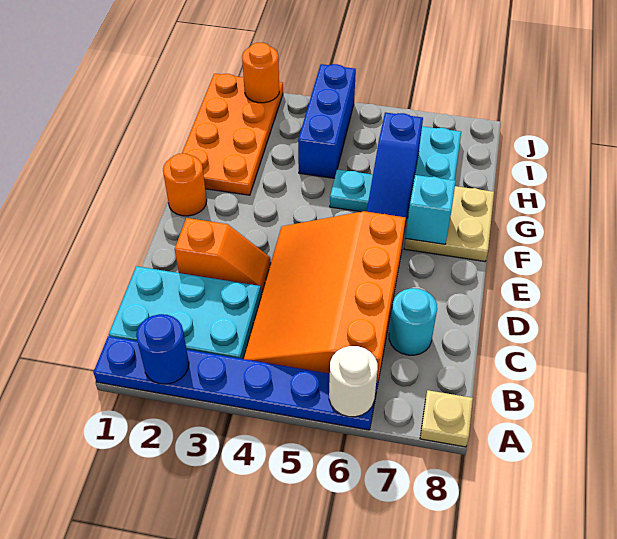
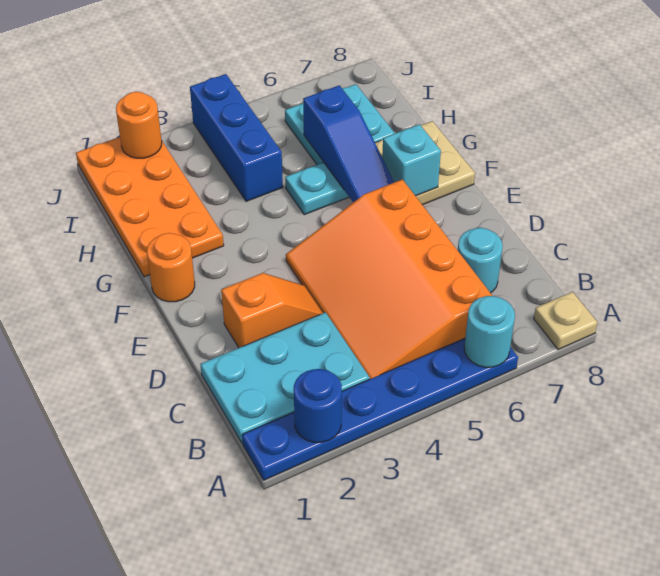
white 1x1 round brick [329,346,378,417] -> cyan 1x1 round brick [464,296,515,367]

